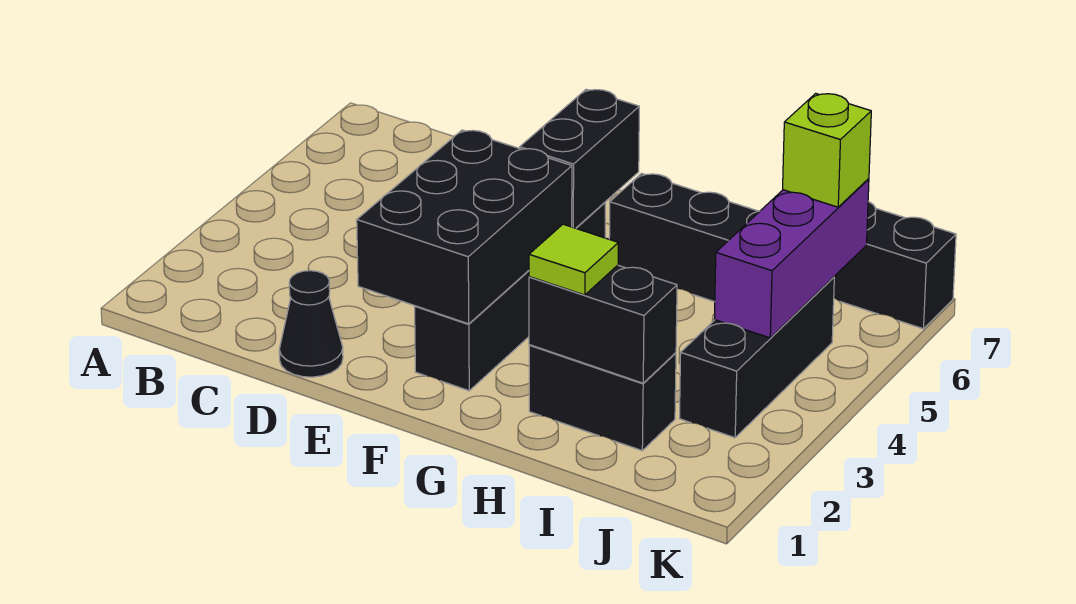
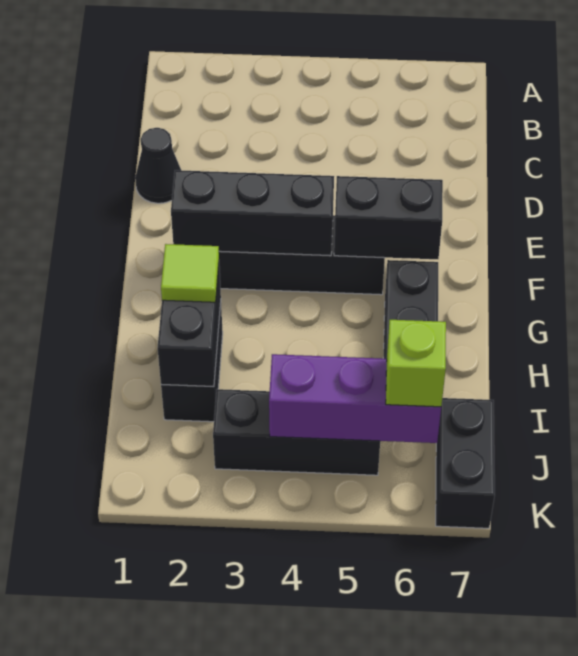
black 2x3 brick [357,130,572,324] -> black 1x3 brick [171,170,334,256]

